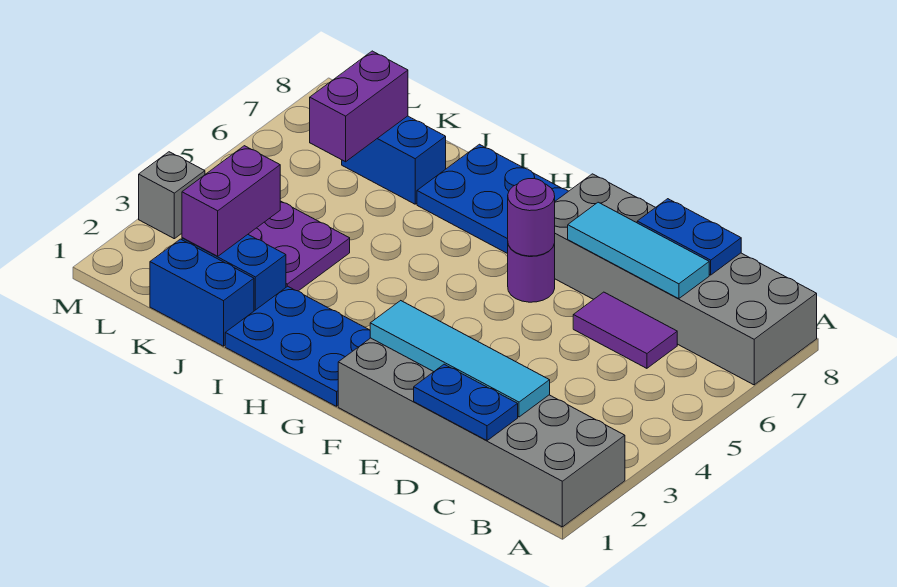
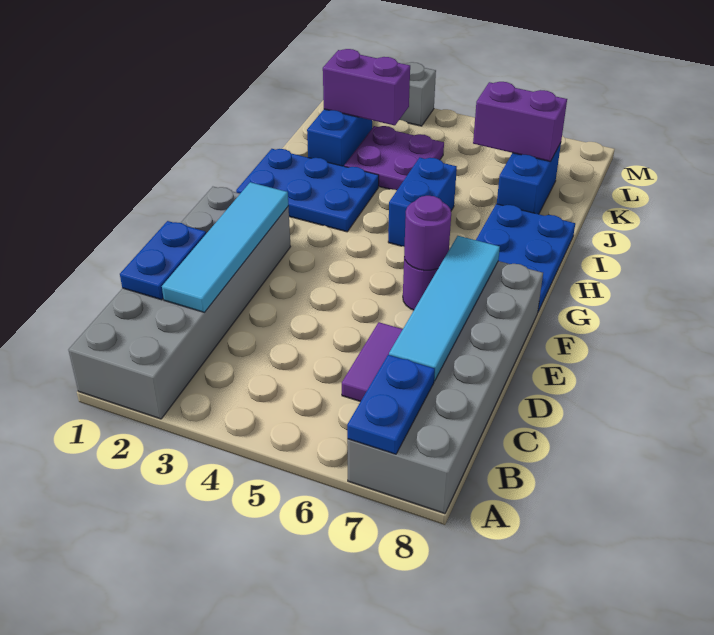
cyan 1x3 tile [568,202,709,299] -> cyan 1x4 tile [389,236,500,381]
blue 1x2 plate [637,199,741,275] -> blue 1x2 plate moved to [347,355,435,454]
blue 2x3 plate [225,286,370,406] -> blue 2x3 plate turned to [236,149,379,232]
blue 1x2 brick [150,239,254,346] -> blue 1x2 brick moved to [388,157,457,247]

